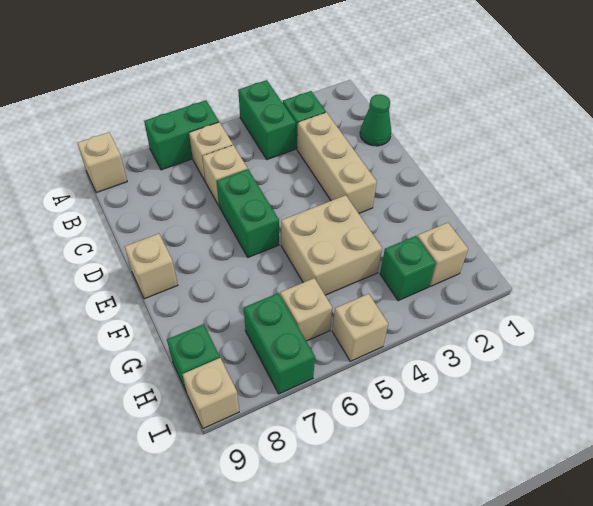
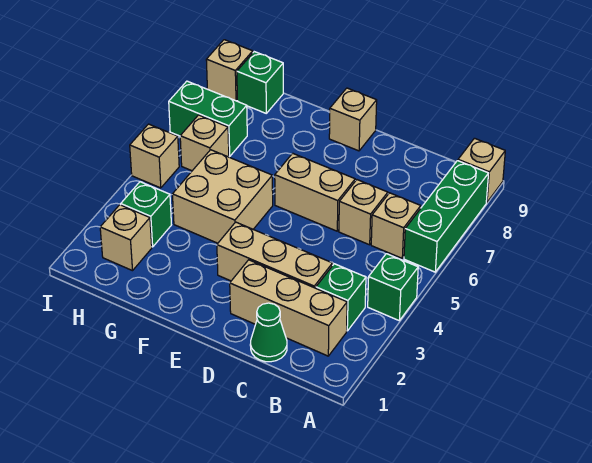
green 1x2 brick [238,80,296,160] -> green 1x1 brick [368,254,418,320]
green 1x2 brick [144,100,219,170] -> green 1x3 brick [404,161,489,272]
none -> tan 1x3 brick [230,260,347,356]
green 1x2 brick [217,169,279,257] -> tan 1x2 brick [275,153,355,231]

